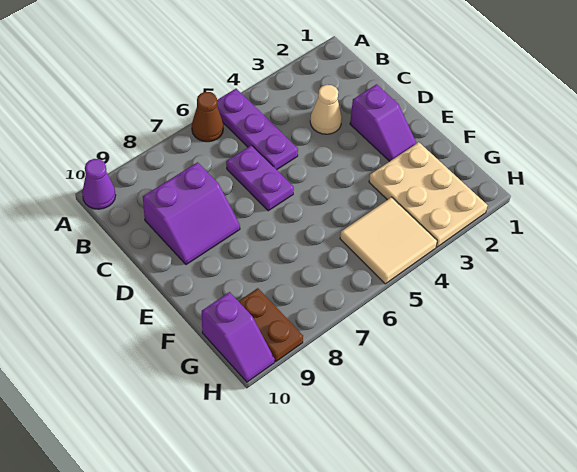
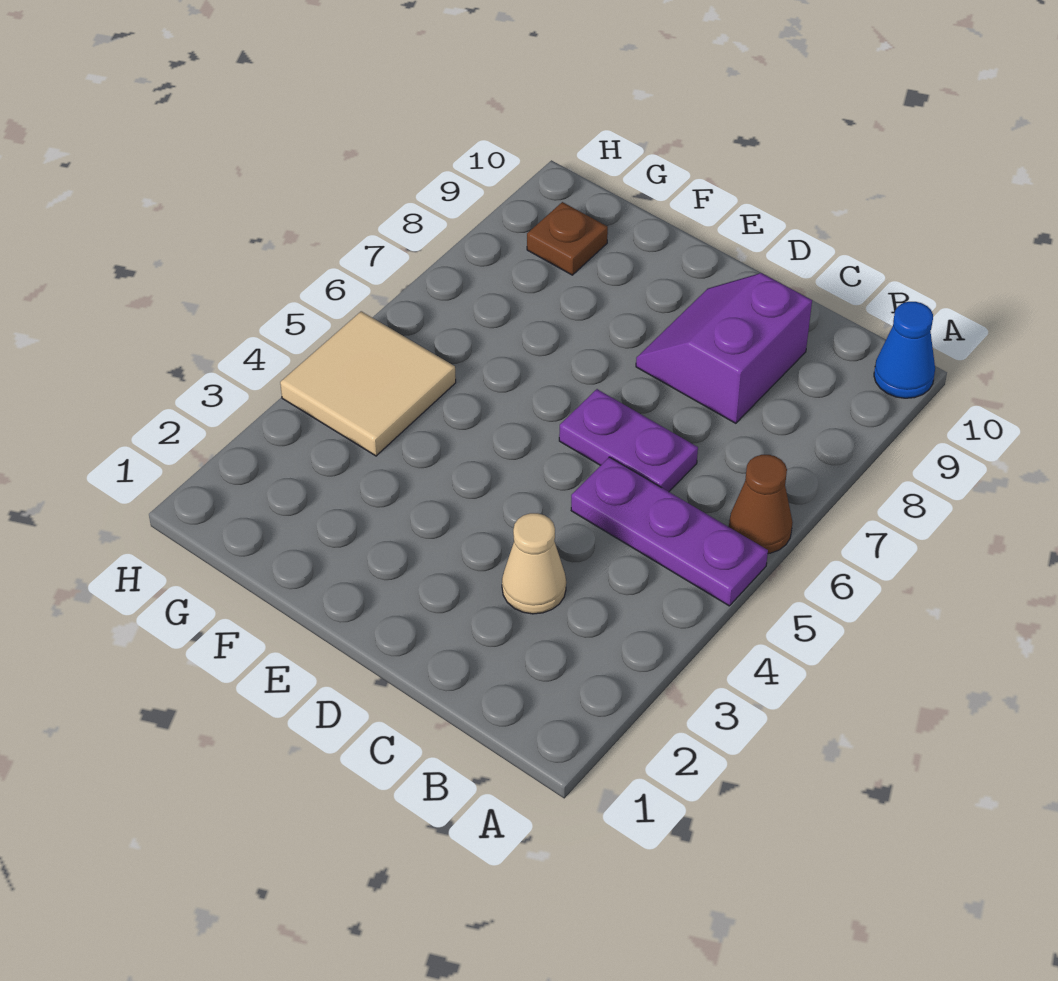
purple 1x1 cone [82,159,116,209] -> blue 1x1 cone [874,302,935,398]
purple 1x2 slope [350,84,417,161] -> none
tan 2x3 plate [369,142,488,247] -> none
brown 1x2 plate [239,288,303,362] -> brown 1x1 plate [527,202,608,275]
purple 1x2 slope [202,292,275,382] -> none

